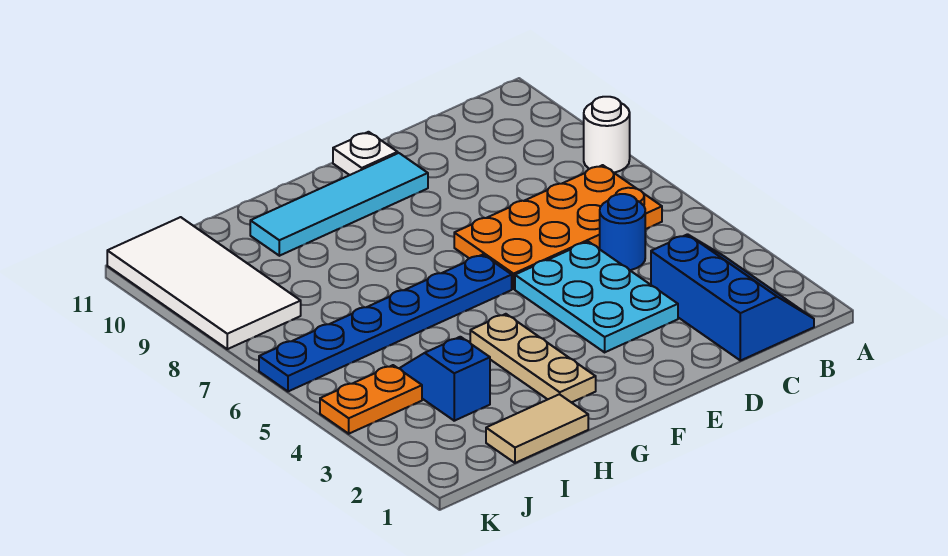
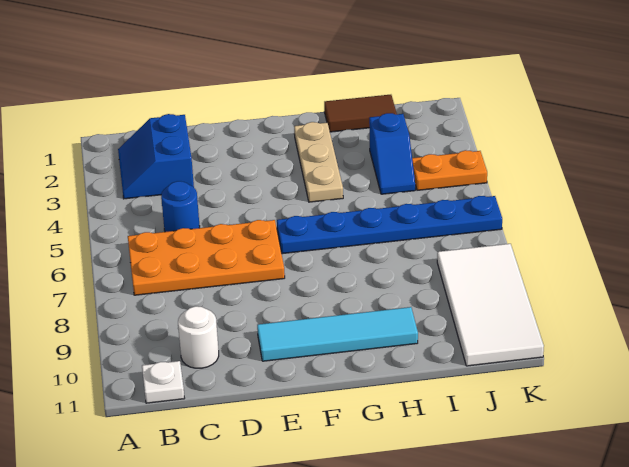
white 1x1 round brick [584,97,630,173] -> white 1x1 round brick moved to [178,306,219,368]
blue 2x3 slope [651,234,814,361] -> blue 2x2 slope [118,114,194,199]
cyan 2x3 plate [515,242,678,352] -> none
white 1x1 plate [333,132,398,175] -> white 1x1 plate moved to [142,361,185,403]
tan 1x2 tile [486,394,588,463] -> brown 1x2 tile [324,95,397,132]

